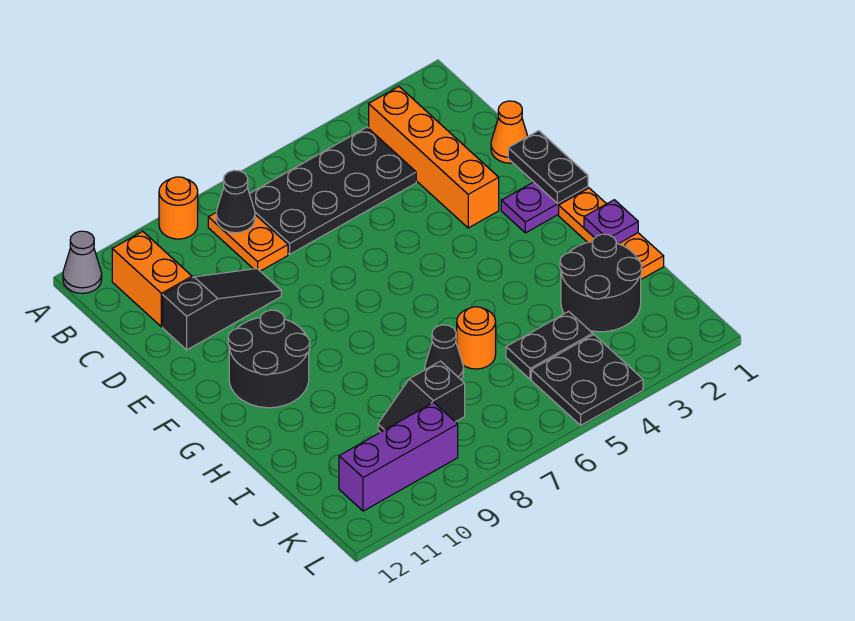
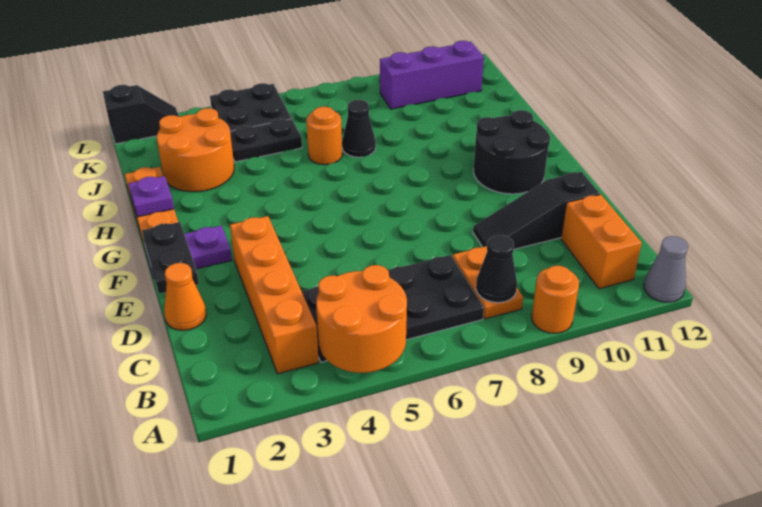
none -> orange 2x2 round brick [316,265,407,373]
black 2x2 round brick [560,234,642,332] -> orange 2x2 round brick [157,108,234,192]
black 1x2 slope [378,361,465,432] -> black 1x2 slope moved to [103,85,179,144]

